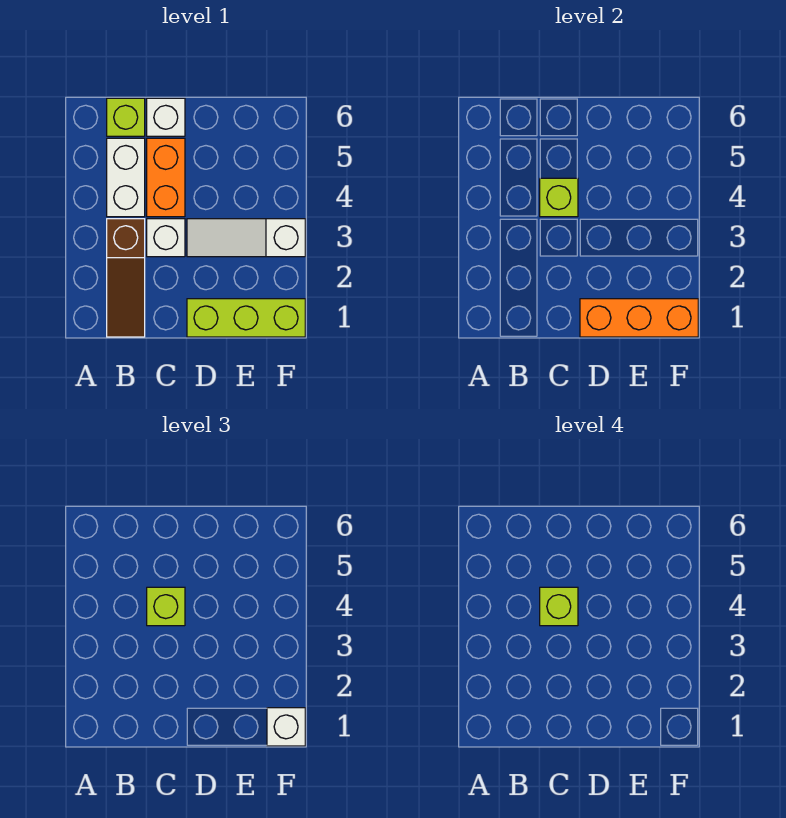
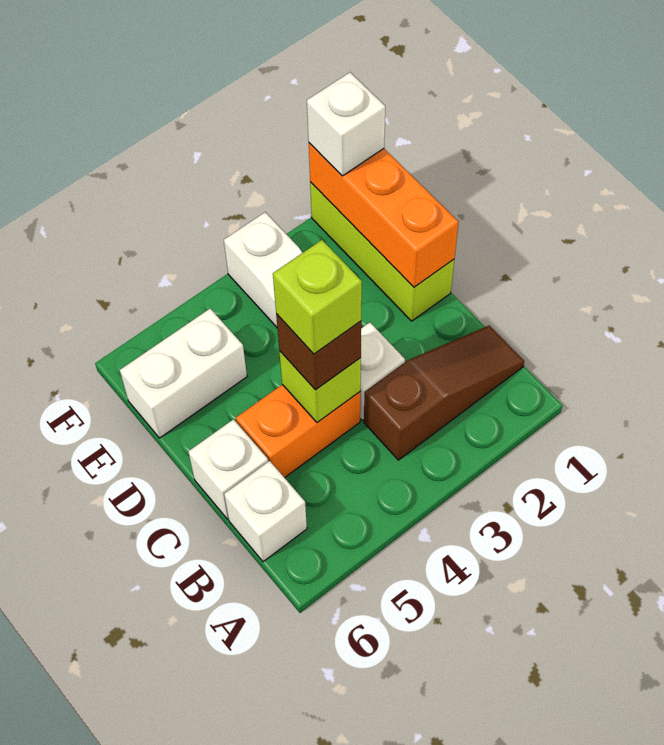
white 1x2 brick [107,138,145,217] -> white 1x2 brick moved to [120,309,247,438]
lime 1x1 brick [107,98,145,136] -> white 1x1 brick [224,461,307,562]
lime 1x1 brick [147,587,185,626] -> brown 1x1 brick [276,314,361,390]

